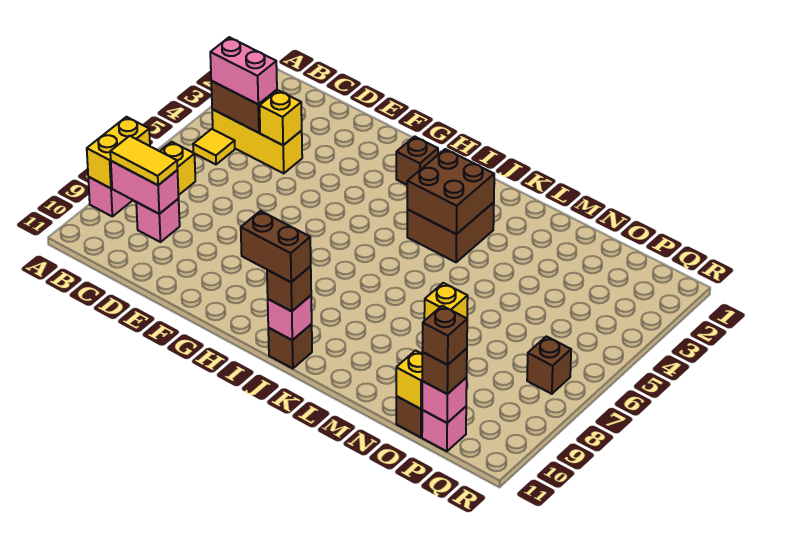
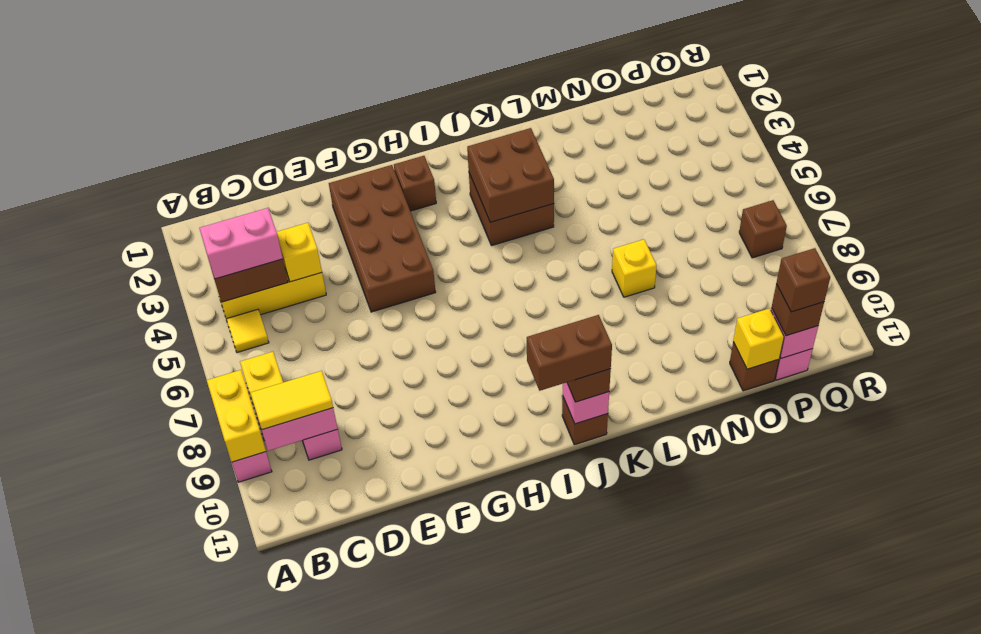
none -> brown 2x4 brick [329,165,436,312]

